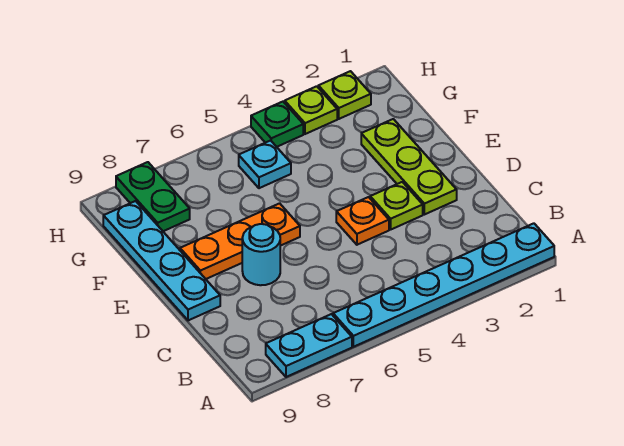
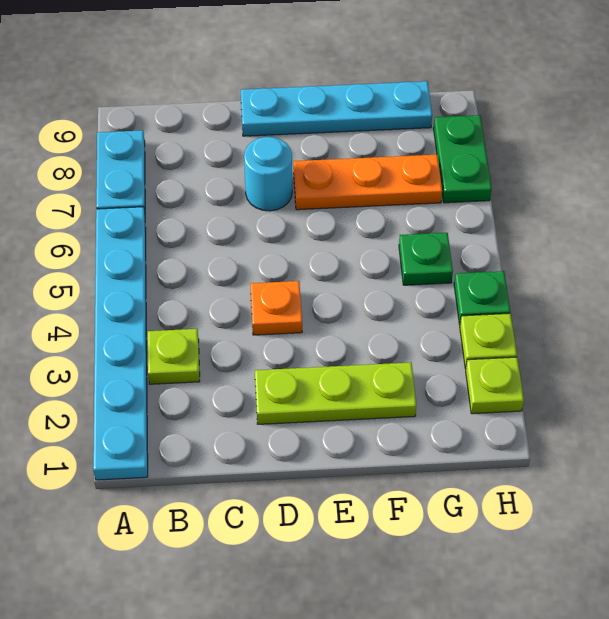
lime 1x1 plate [370,182,423,229] -> lime 1x1 plate moved to [148,329,200,384]
orange 1x3 plate [180,203,300,279] -> orange 1x3 plate turned to [293,155,442,210]
cyan 1x1 plate [239,140,291,188] -> green 1x1 plate [399,233,453,285]
green 1x2 plate [116,162,190,231] -> green 1x2 plate turned to [434,115,492,203]

